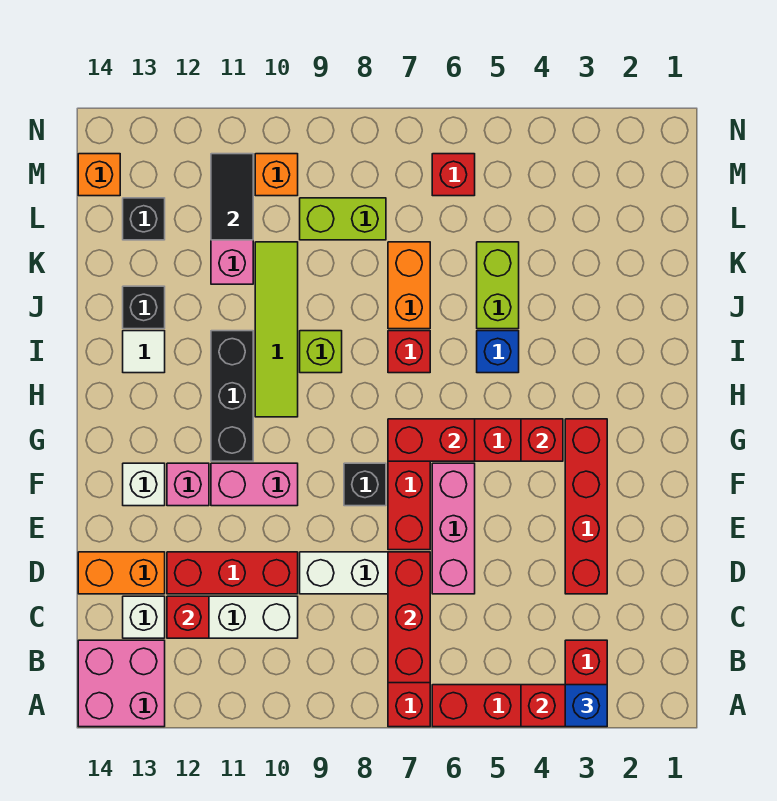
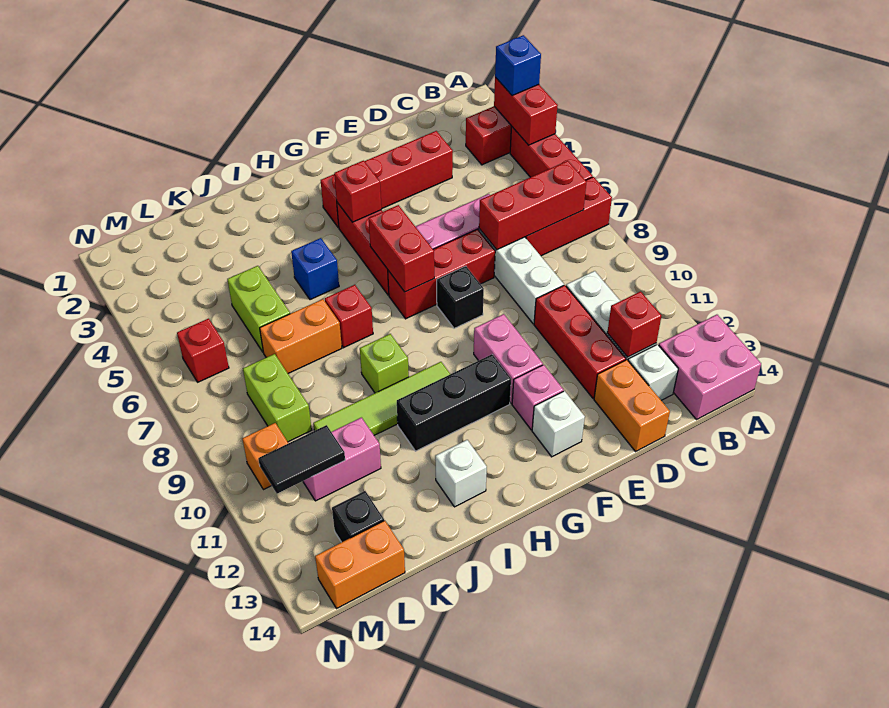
white 1x1 tile [123,331,165,373] -> white 1x1 brick [435,440,487,507]
lime 1x2 brick [477,242,519,329] -> lime 1x2 brick turned to [227,266,290,352]
black 1x1 brick [123,286,165,329] -> none
orange 1x1 brick [78,154,120,196] -> orange 1x2 brick [315,521,405,609]

